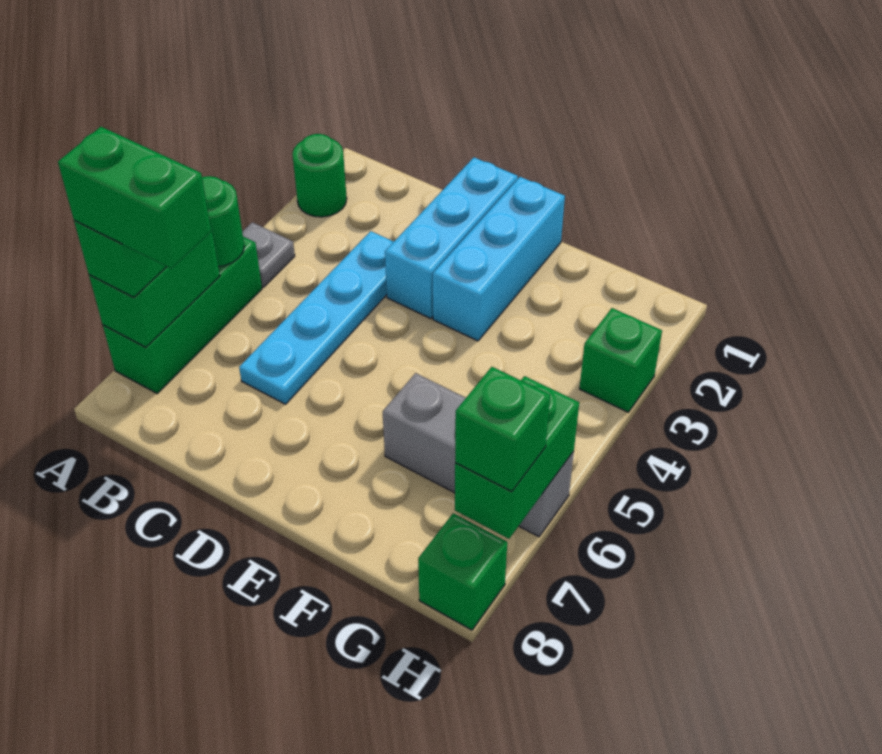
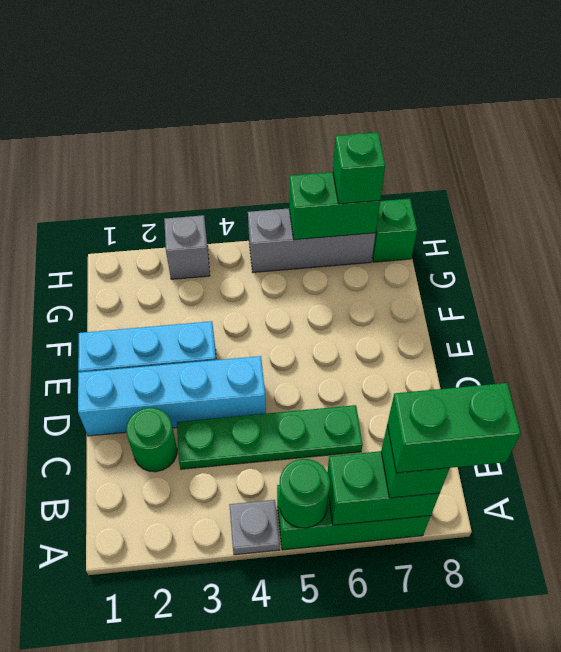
green 1x1 round brick [292,134,347,217] -> green 1x1 round brick moved to [126,408,177,472]
green 1x2 brick [58,127,211,268] -> green 1x2 brick turned to [387,383,521,473]
cyan 1x4 plate [239,231,394,404] -> green 1x4 plate [177,405,363,469]
cyan 1x3 brick [385,157,518,319] -> cyan 1x4 brick [78,356,266,436]
grey 1x3 brick [383,373,574,537] -> grey 1x3 brick turned to [248,208,376,272]
green 1x1 brick [579,308,662,412] -> grey 1x1 brick [164,215,210,279]

